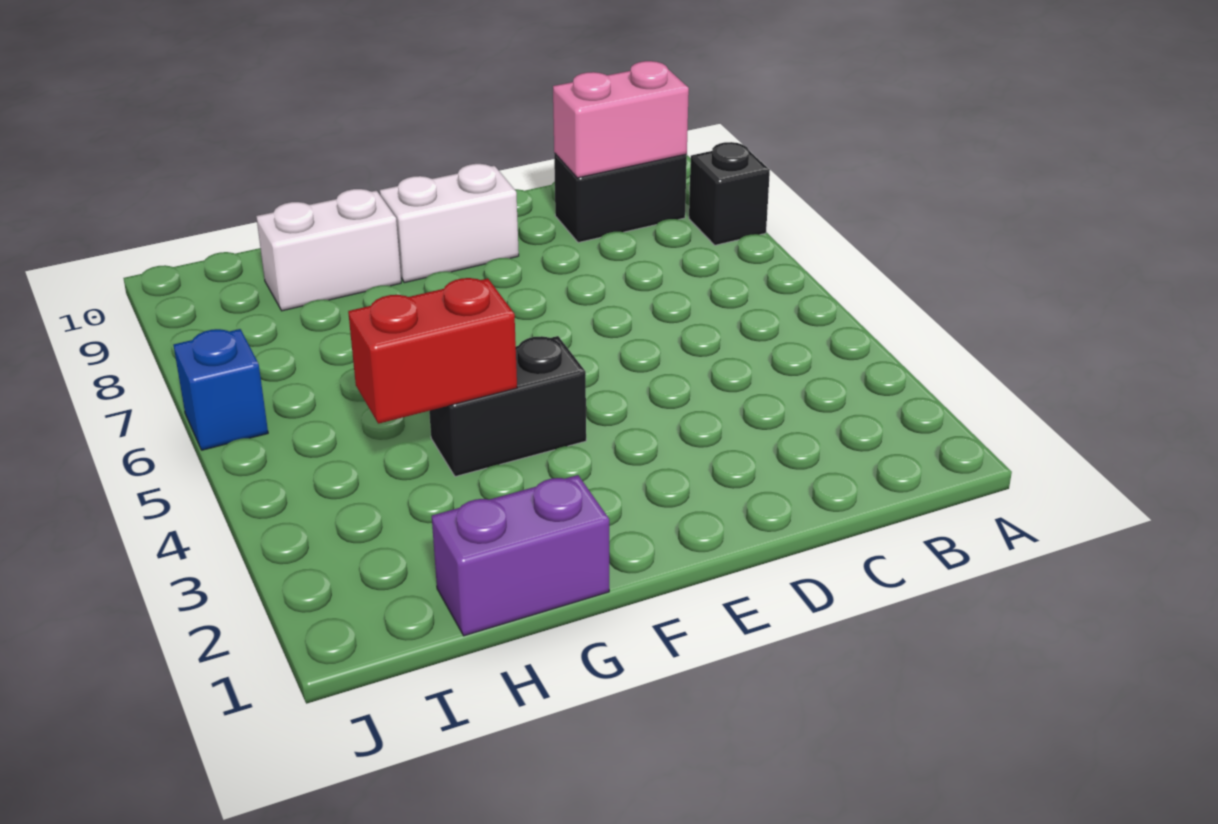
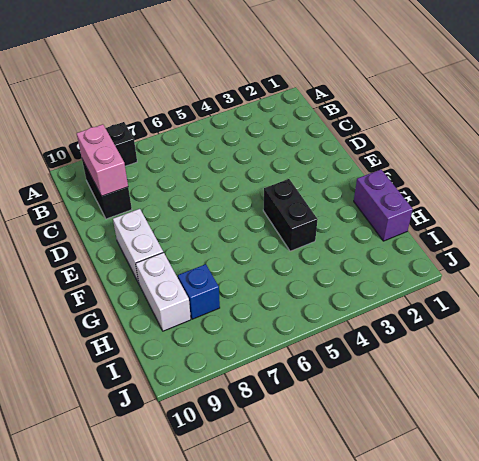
red 1x2 brick [348,278,517,424] -> none
blue 1x1 brick [174,329,268,450] -> blue 1x1 brick moved to [178,264,220,319]

